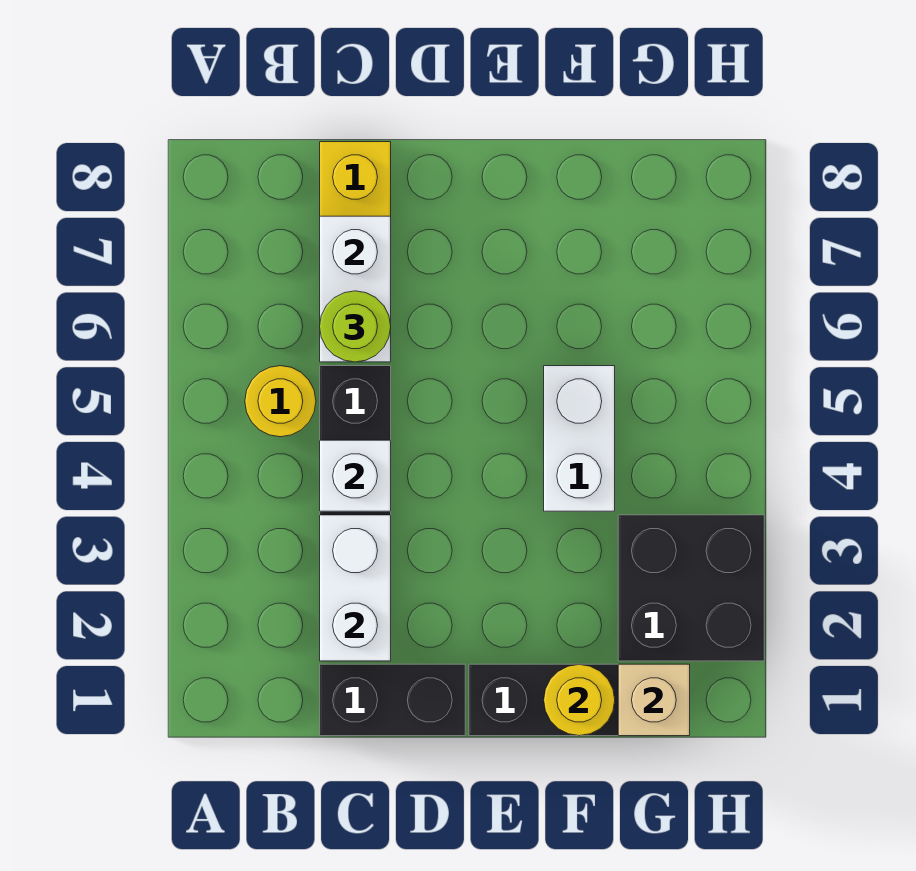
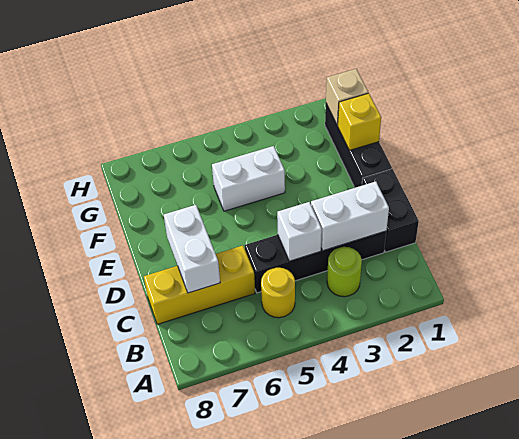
white 1x2 brick [320,216,391,362] -> white 1x2 brick turned to [164,205,220,293]
lime 1x1 round brick [320,291,391,362] -> lime 1x1 round brick moved to [327,247,362,297]
yellow 1x1 round brick [544,664,615,736] -> yellow 1x1 brick [338,93,381,150]
black 2x2 brick [618,515,764,661] -> none

